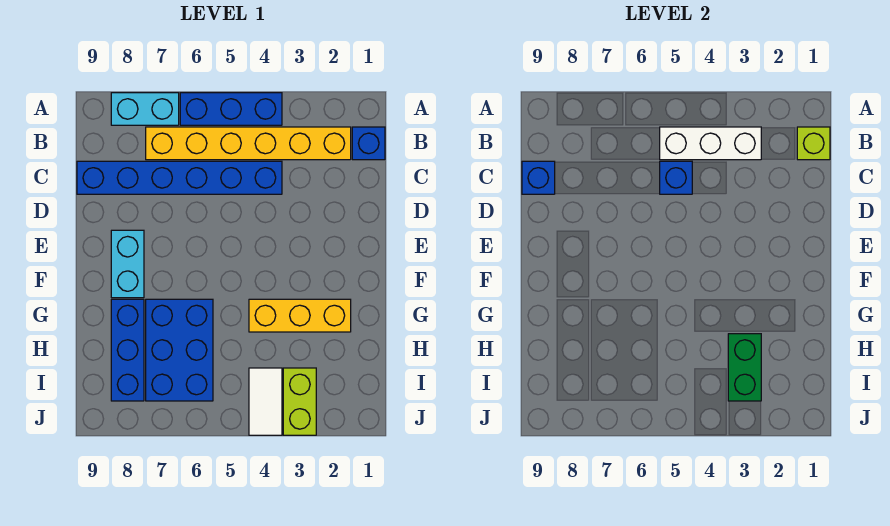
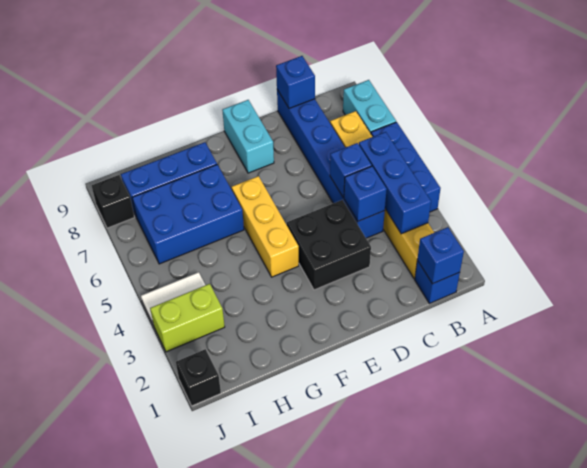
lime 1x1 brick [797,127,830,160] -> blue 1x1 brick [417,227,464,284]
white 1x3 brick [660,127,761,160] -> blue 1x3 brick [359,132,431,234]
none -> blue 1x1 brick [344,166,387,221]
none -> black 2x2 brick [287,200,371,290]
cyan 1x2 brick [111,230,144,298] -> cyan 1x2 brick turned to [222,100,274,173]
yellow 1x3 brick [249,299,351,332] -> yellow 1x3 brick moved to [232,176,299,277]
green 1x2 brick [728,334,761,401] -> none
none -> black 1x1 brick [176,349,221,406]
none -> black 1x1 brick [92,175,134,228]

